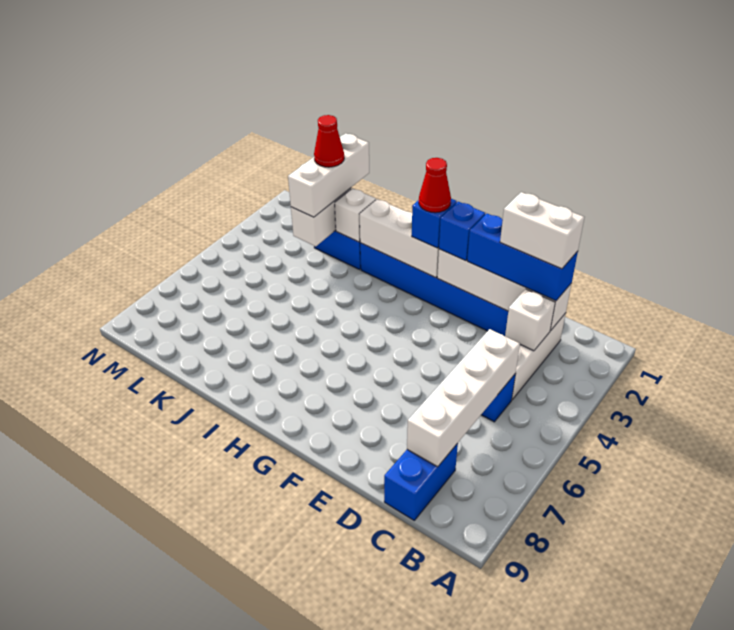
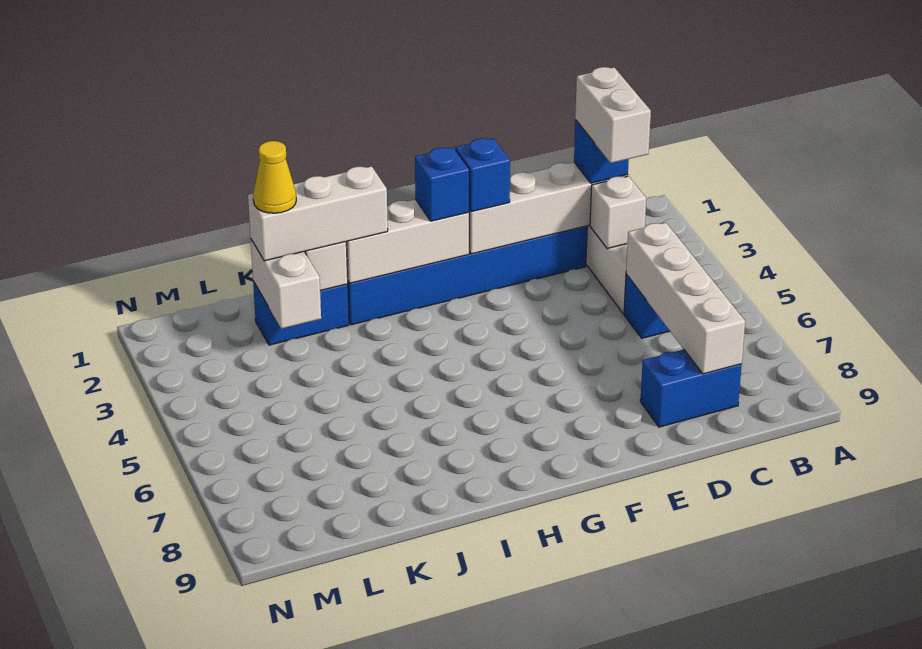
blue 1x3 brick [467,214,578,301] -> blue 1x1 brick [574,120,629,183]
white 1x2 brick [500,192,585,269] -> white 1x2 brick turned to [575,67,651,163]
blue 1x2 brick [384,443,458,520] -> blue 1x2 brick turned to [640,349,742,427]
red 1x1 cone [419,158,451,213] -> none
white 1x3 brick [288,133,369,217] -> white 1x3 brick turned to [248,166,388,261]
red 1x1 cone [314,115,344,167] -> yellow 1x1 cone [253,141,296,213]

